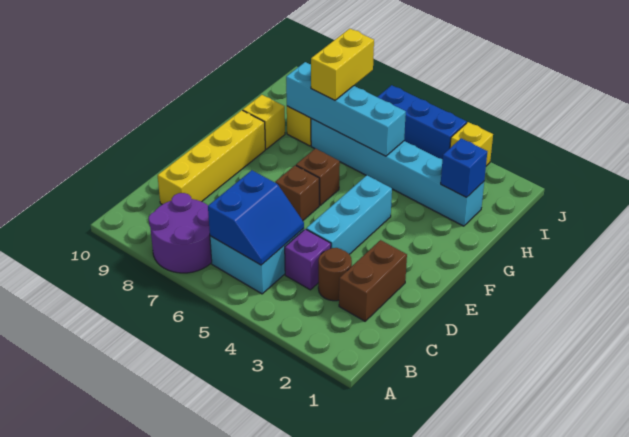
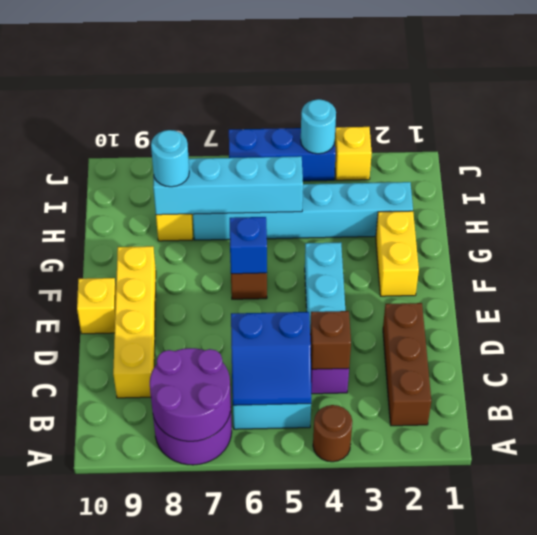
none -> purple 2x2 round brick [150,348,231,441]
blue 2x2 slope [208,170,304,265] -> blue 2x2 slope turned to [231,312,311,405]
brown 1x2 brick [339,240,407,321] -> brown 1x3 brick [383,303,431,426]
brown 1x1 round brick [318,248,352,301] -> brown 1x1 round brick moved to [313,405,352,462]
brown 1x1 brick [275,165,319,220] -> brown 1x1 brick moved to [310,311,351,369]
yellow 1x1 brick [243,95,285,149] -> yellow 1x1 brick moved to [77,278,116,334]
blue 1x1 brick [441,138,487,197] -> blue 1x1 brick moved to [230,217,267,274]
yellow 1x2 brick [311,29,374,100] -> yellow 1x2 brick moved to [376,211,419,296]
none -> cyan 1x1 round brick [151,130,189,187]
none -> cyan 1x1 round brick [301,99,336,154]

